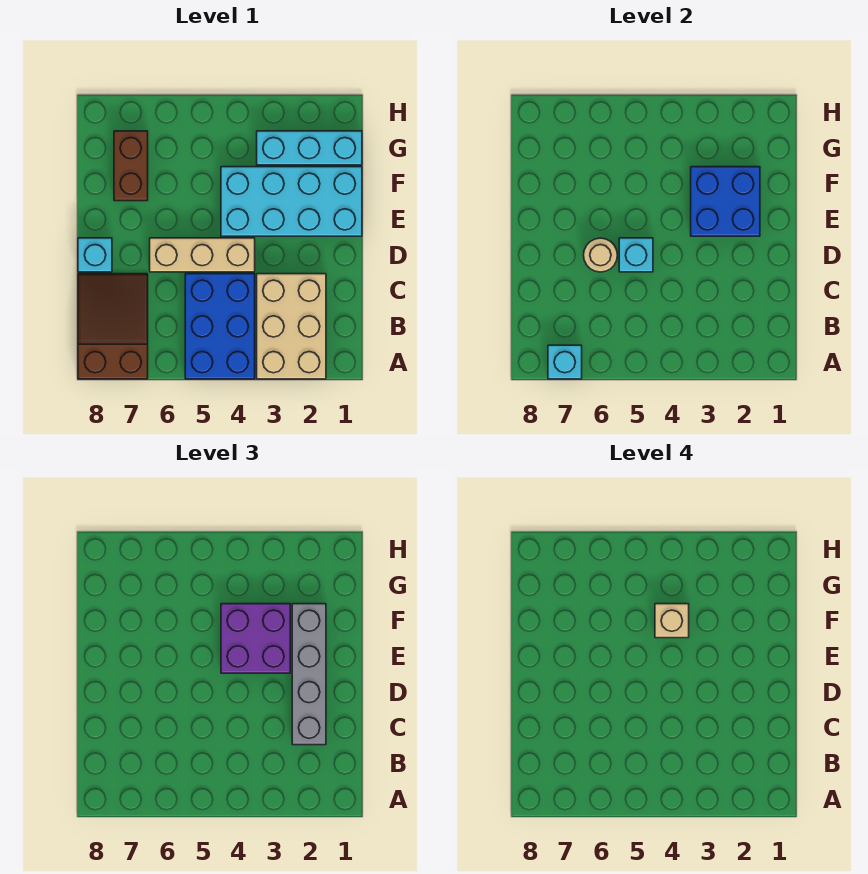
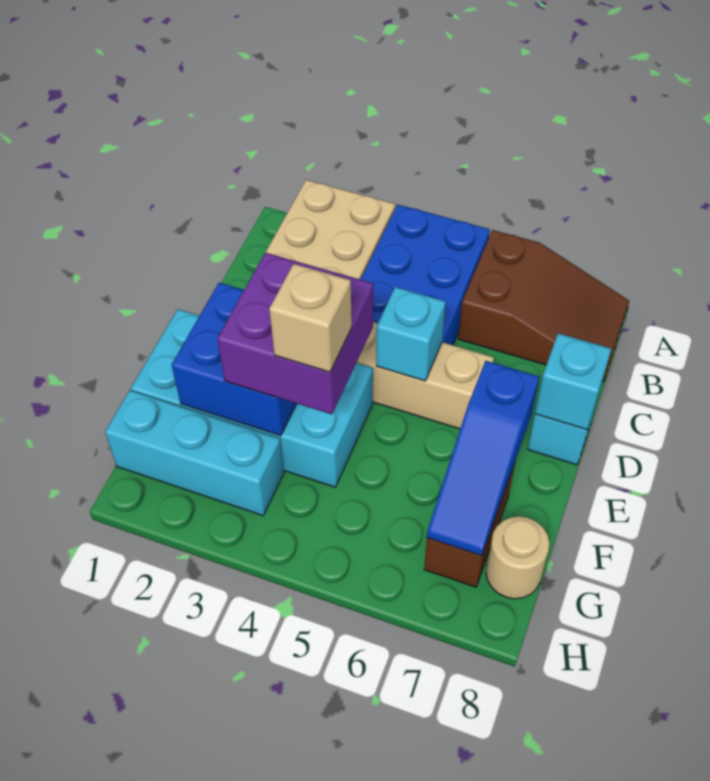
brown 2x3 slope [78,274,148,379] -> brown 2x3 slope turned to [458,230,629,382]
cyan 1x1 brick [548,345,582,379] -> cyan 1x1 brick moved to [535,333,611,429]
grey 1x4 brick [292,604,326,745] -> none
tan 1x1 round brick [584,238,617,272] -> tan 1x1 round brick moved to [486,516,549,599]
none -> blue 1x3 slope [427,361,539,556]

